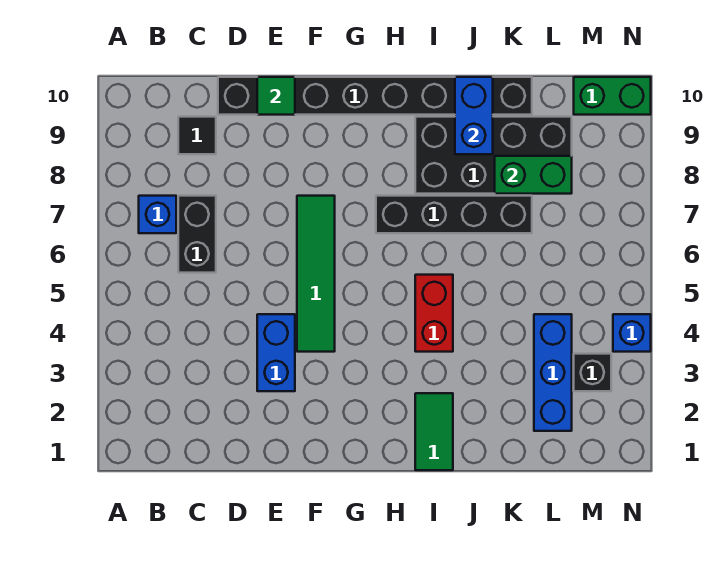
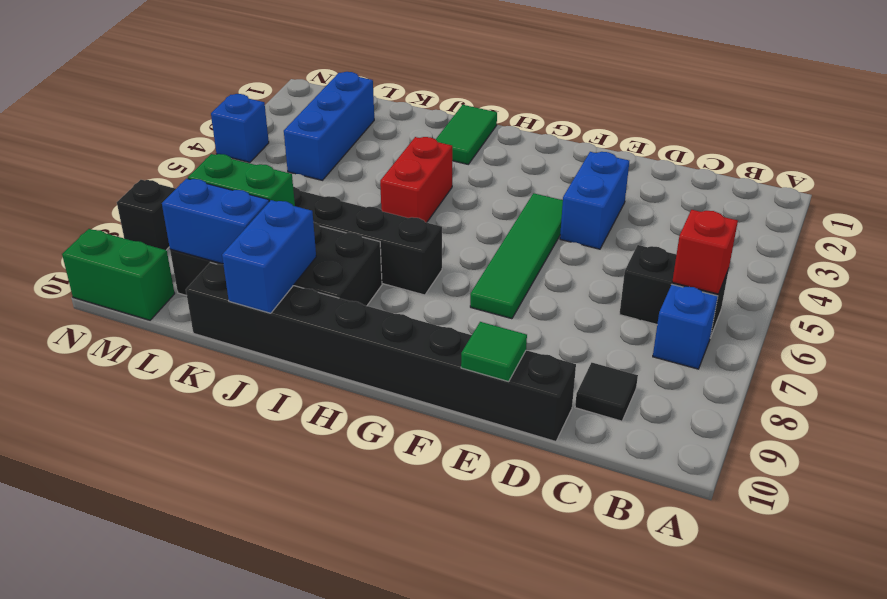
none -> red 1x1 brick [672,210,738,294]
black 1x2 brick [178,196,216,273] -> black 1x2 brick turned to [620,245,729,338]
none -> blue 1x2 brick [162,179,269,264]
black 1x1 brick [574,354,611,391] -> black 1x1 brick moved to [117,180,176,250]

